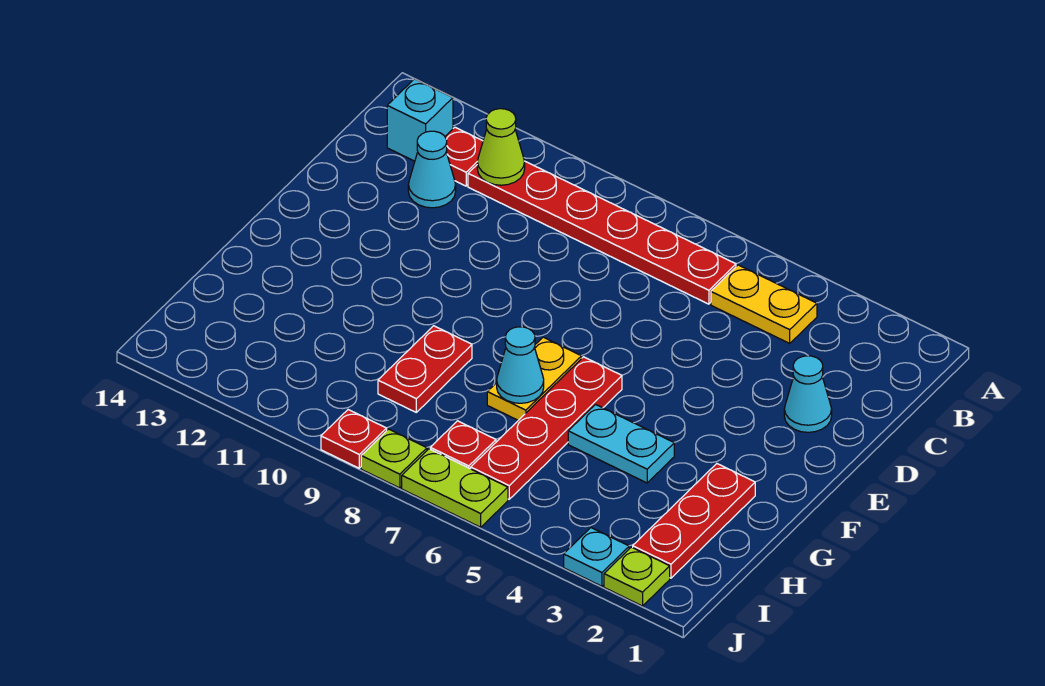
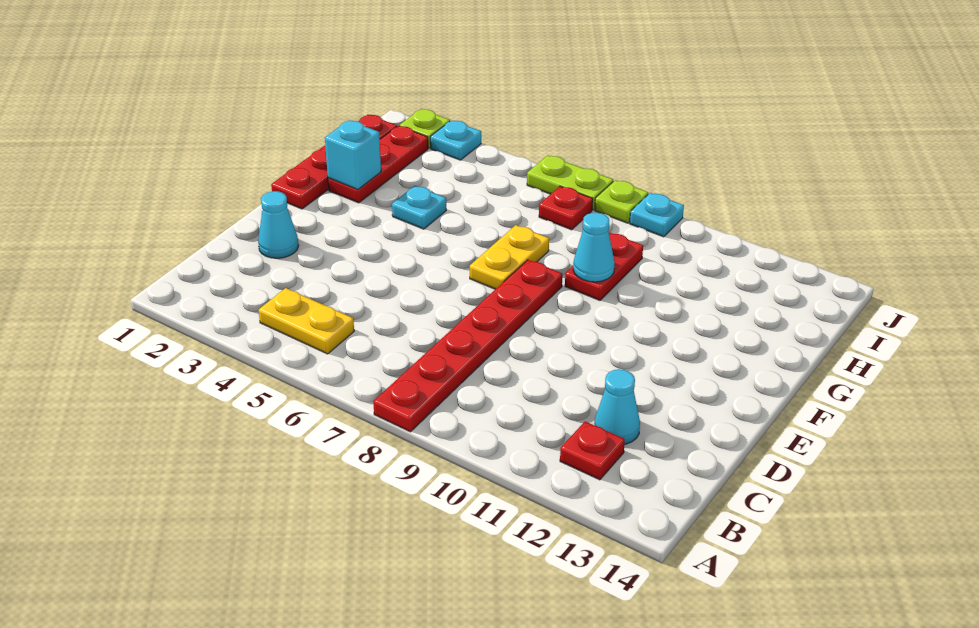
red 1x6 plate [468,162,736,304] -> red 1x6 plate turned to [373,260,562,432]
lime 1x1 cone [477,109,525,185] -> none
cyan 1x1 brick [387,79,453,161] -> cyan 1x1 brick moved to [325,120,381,190]
red 1x4 plate [471,357,622,499] -> red 1x4 plate moved to [271,115,397,209]
cyan 1x2 plate [568,405,674,483] -> cyan 1x1 plate [392,186,446,229]
cyan 1x1 cone [497,327,544,403] -> cyan 1x1 cone moved to [573,213,615,282]
red 1x1 plate [321,410,387,468] -> cyan 1x1 plate [630,193,684,237]

